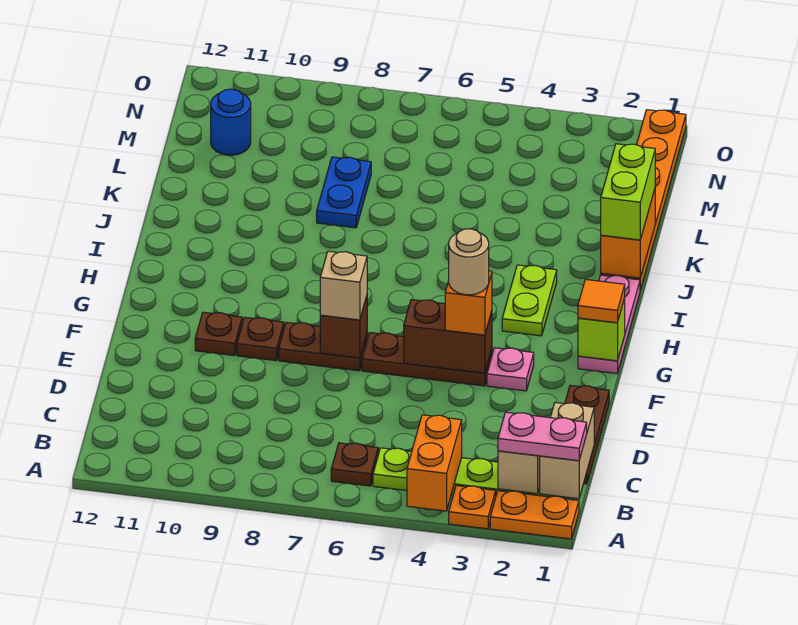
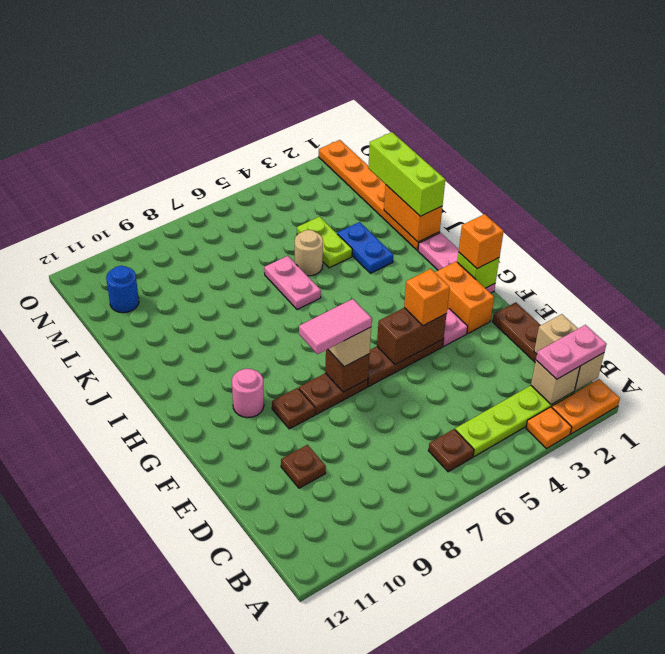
orange 1x2 brick [407,415,462,511] -> orange 1x2 brick moved to [435,261,494,333]
tan 1x1 round brick [449,229,489,295] -> tan 1x1 round brick moved to [295,230,323,276]
none -> pink 1x2 tile [299,299,372,354]
brown 1x1 plate [195,312,242,356] -> brown 1x1 plate moved to [281,445,326,488]
orange 1x1 tile [578,279,625,323] -> orange 1x1 brick [459,214,504,269]
none -> pink 1x1 round brick [232,369,264,418]
lime 1x2 plate [502,265,557,336] -> lime 1x2 plate moved to [297,217,352,268]
lime 1x2 brick [601,144,655,240] -> lime 1x3 brick [368,132,445,216]
none -> pink 1x2 plate [264,256,321,310]
blue 1x2 plate [317,157,371,228] -> blue 1x2 plate moved to [337,222,393,273]

